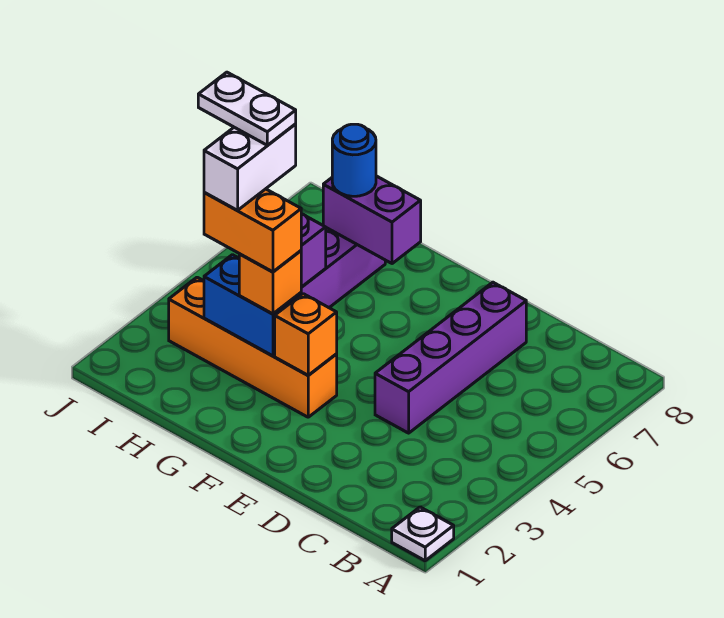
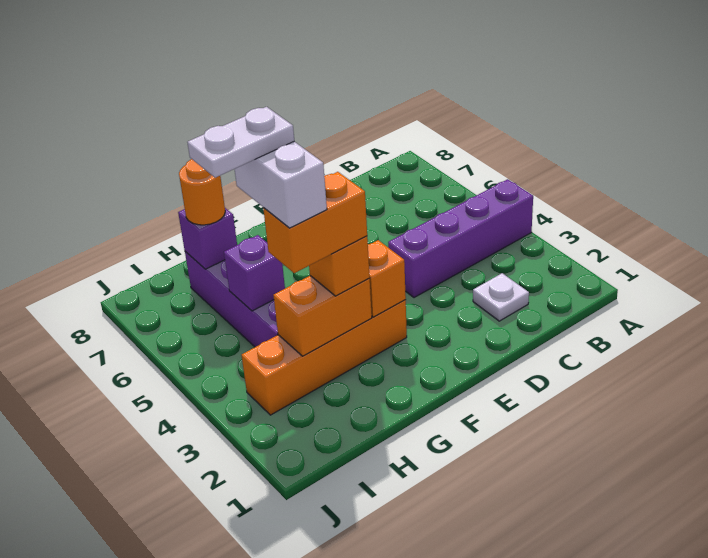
white 1x1 plate [392,507,454,561] -> white 1x1 plate moved to [473,273,529,321]
purple 1x4 brick [375,282,526,433] -> purple 1x4 brick turned to [388,179,533,298]
blue 1x2 brick [204,255,301,356] -> orange 1x2 brick [273,276,372,356]
purple 1x2 brick [323,176,421,264] -> purple 1x1 brick [178,208,237,269]
blue 1x1 round brick [332,124,376,196] -> orange 1x1 round brick [179,159,225,225]

